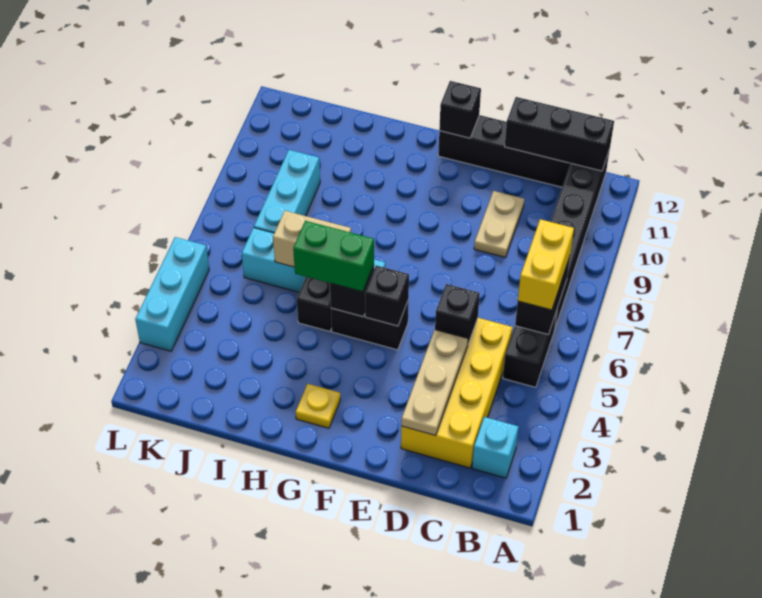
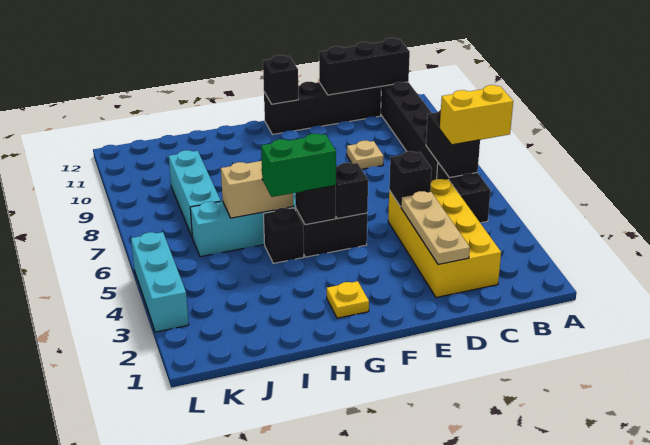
cyan 1x1 brick [472,417,519,478] -> none
yellow 1x2 brick [518,219,574,310] -> yellow 1x2 brick turned to [440,85,513,145]
tan 1x2 plate [474,191,524,258] -> tan 1x1 plate [347,140,384,169]

